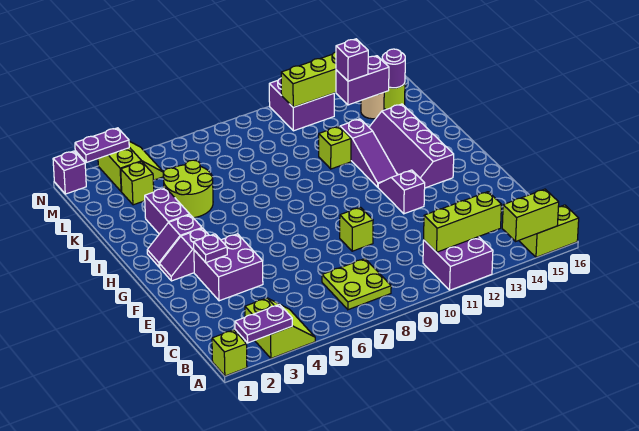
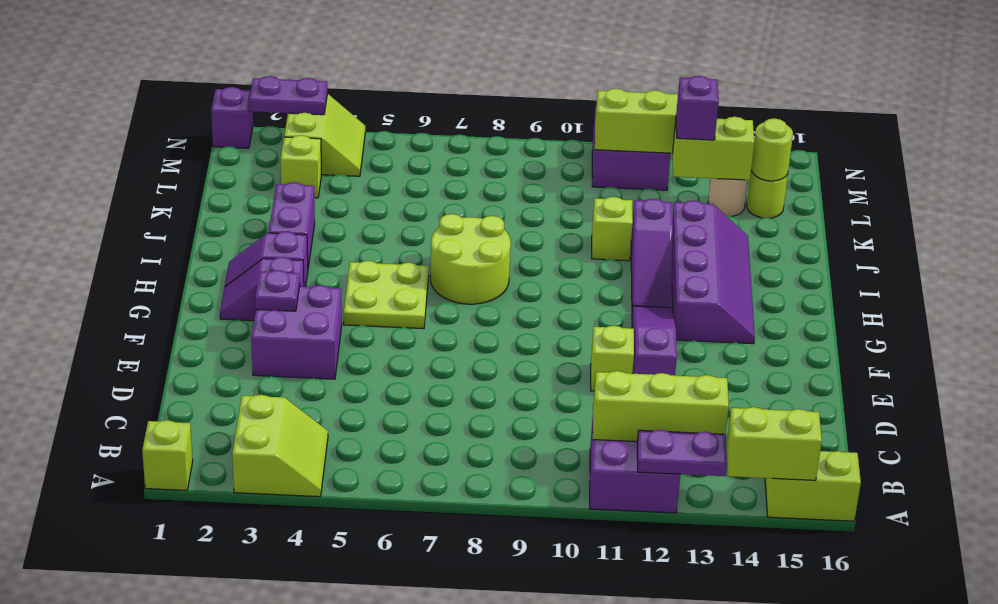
purple 1x2 plate [235,304,292,343] -> purple 1x2 plate moved to [637,430,727,476]
lime 2x2 plate [322,259,391,310] -> lime 2x2 plate moved to [344,261,429,329]
lime 1x1 brick [340,207,373,251] -> lime 1x1 brick moved to [591,326,634,391]
purple 1x2 slope [378,170,425,214] -> purple 1x3 slope [632,306,677,376]
purple 2x4 slope [369,104,454,188] -> purple 2x4 slope turned to [672,200,755,344]
lime 2x2 round brick [163,160,213,218] -> lime 2x2 round brick moved to [430,214,511,304]
purple 1x2 brick [336,56,389,105] -> lime 1x2 brick [673,117,754,180]
purple 1x1 round brick [382,49,405,88] -> lime 1x1 round brick [751,118,793,181]

